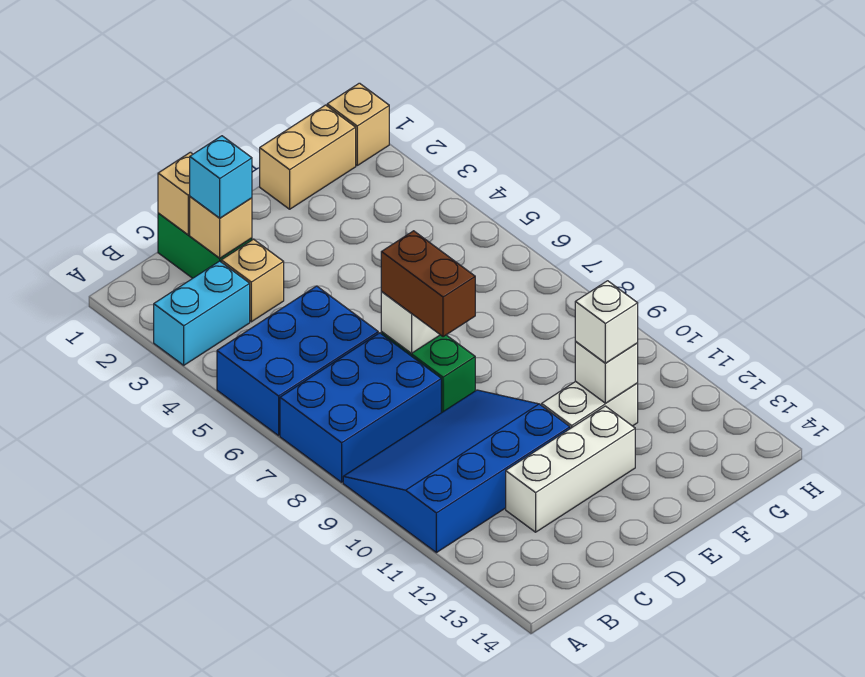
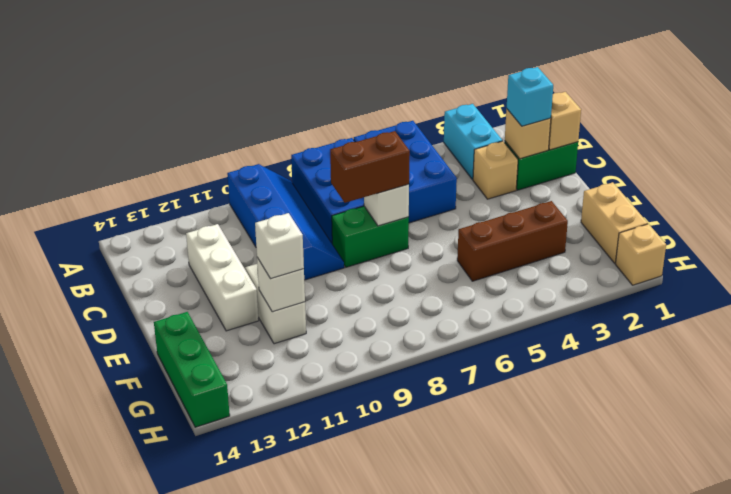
blue 3x4 slope [343,390,570,553] -> blue 2x4 slope [227,164,344,280]
none -> brown 1x3 brick [457,201,568,281]
none -> green 1x3 brick [154,312,230,427]

